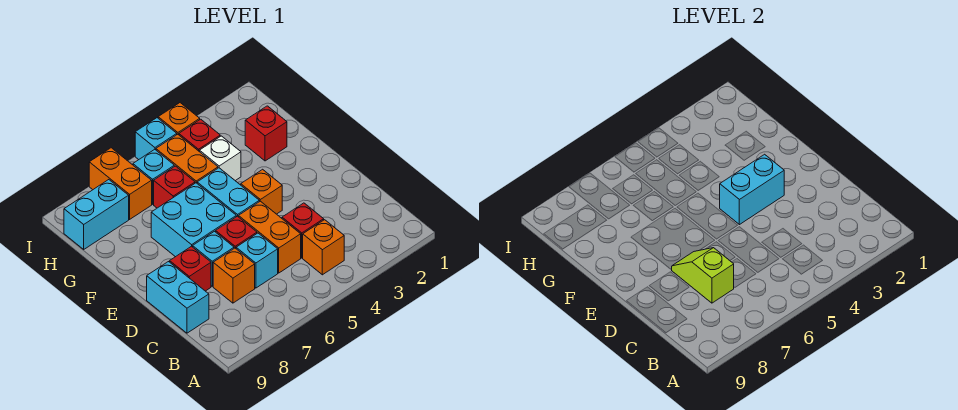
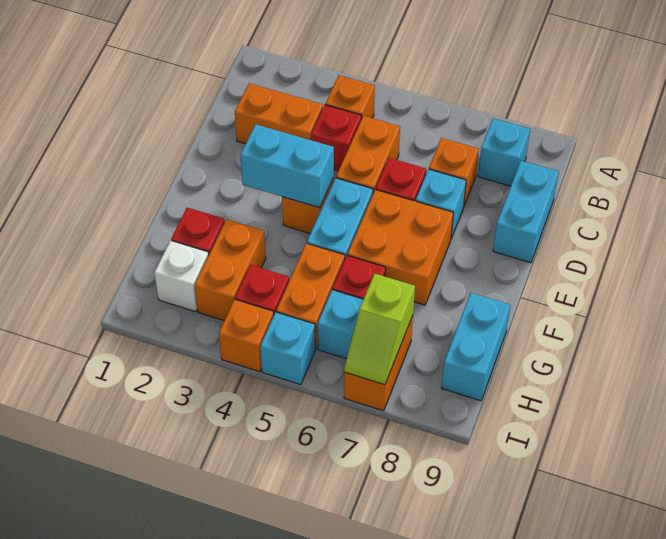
none -> orange 1x2 brick [235,83,323,144]
cyan 1x1 brick [236,233,278,288] -> cyan 1x1 brick moved to [478,118,530,186]
lime 1x2 slope [672,248,734,303] -> lime 1x2 slope moved to [344,274,415,385]
red 1x1 brick [170,246,211,291] -> none
cyan 2x2 brick [151,183,236,257] -> orange 2x2 brick [347,189,453,305]
none -> orange 1x2 brick [195,219,266,321]
white 1x1 brick [200,136,241,181] -> white 1x1 brick moved to [154,240,209,312]
cyan 1x2 brick [64,180,129,249] -> cyan 1x2 brick turned to [442,293,510,401]

